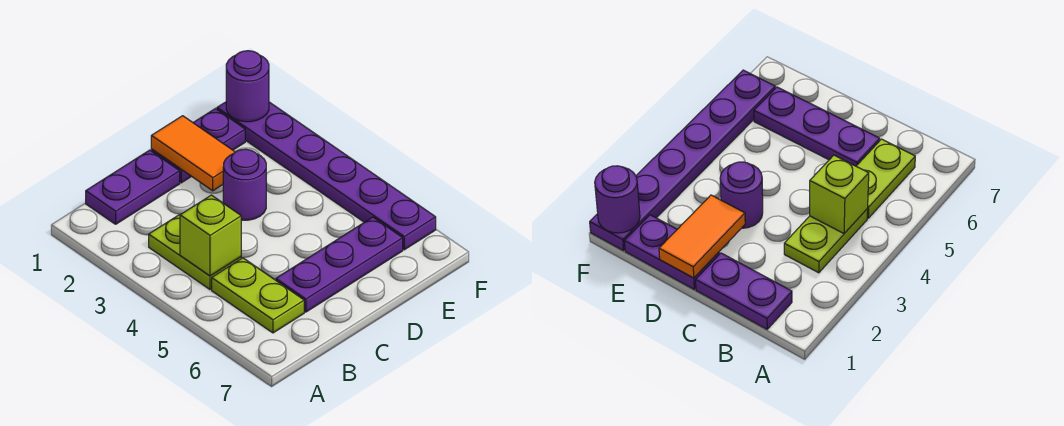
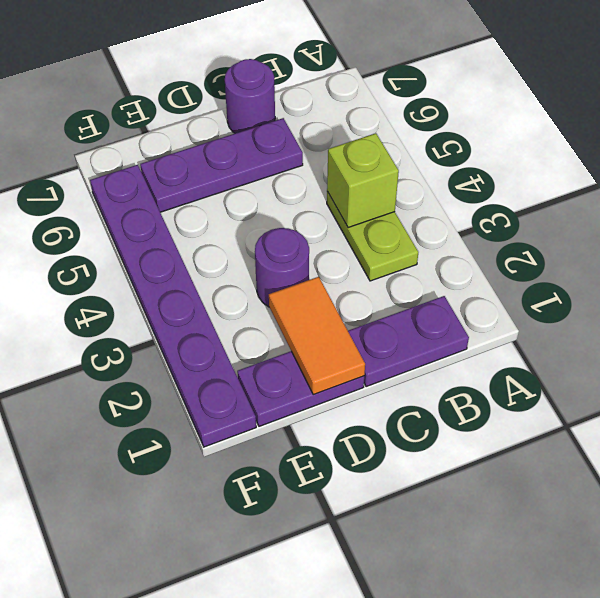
lime 1x2 plate [212,258,304,333] -> none
purple 1x1 round brick [226,51,269,122] -> purple 1x1 round brick moved to [225,59,275,133]

